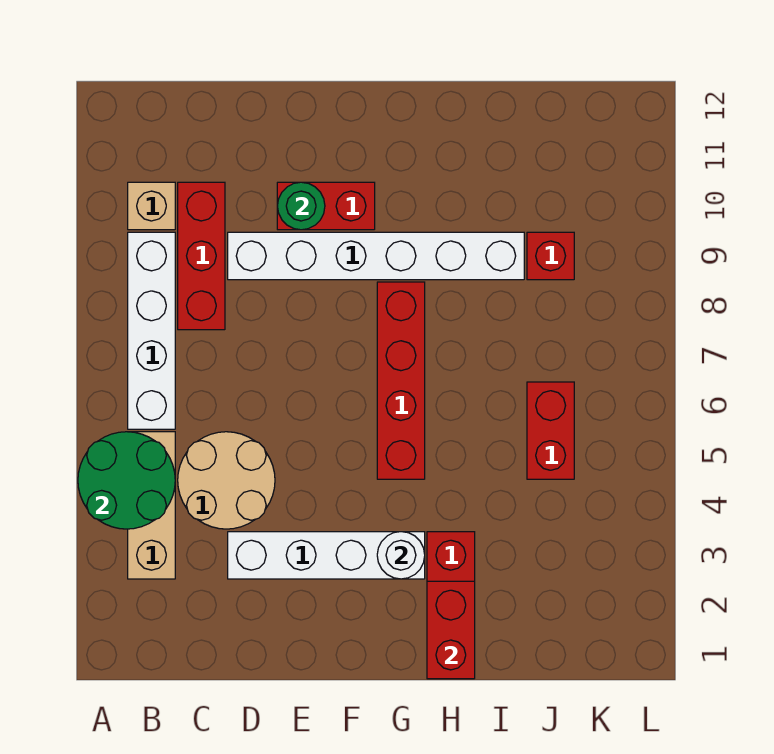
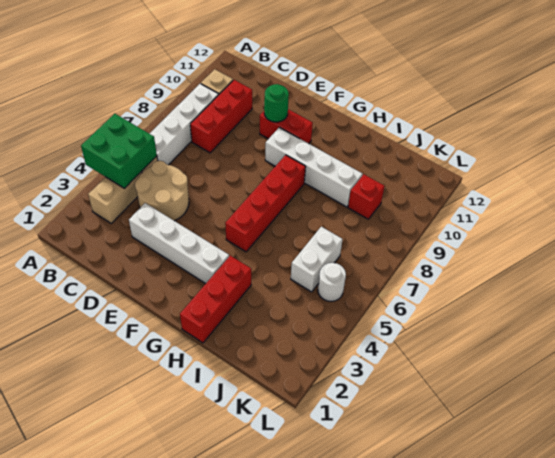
green 2x2 round brick [78,432,175,529] -> green 2x2 brick [81,114,157,189]
white 1x6 brick [228,232,524,280] -> white 1x4 brick [265,127,363,207]
white 1x1 round brick [377,532,425,579] -> white 1x1 round brick moved to [318,263,346,301]
red 1x2 brick [427,581,475,679] -> none
red 1x2 brick [527,382,574,479] -> white 1x2 brick [291,227,343,292]

